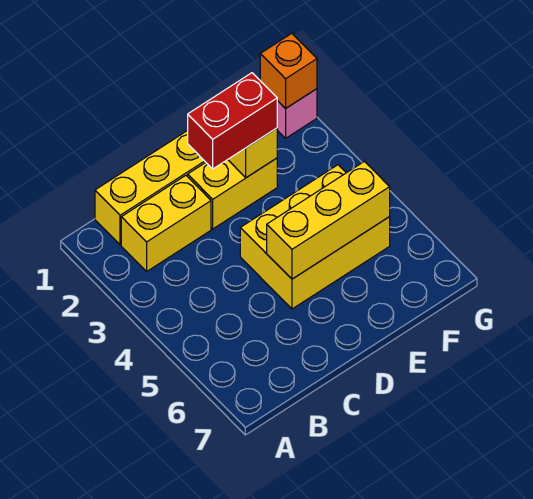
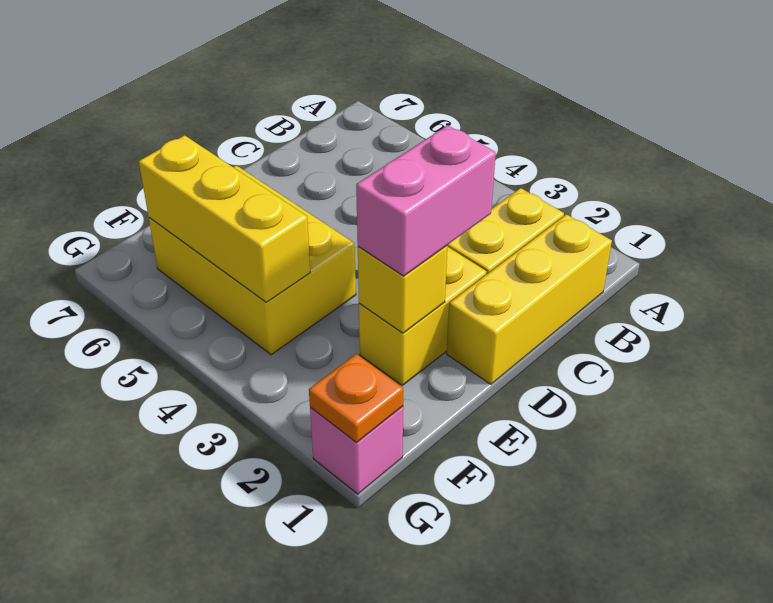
red 1x2 brick [188,73,277,169] -> pink 1x2 brick [356,125,496,276]
yellow 2x3 brick [240,165,390,309] -> yellow 2x3 brick turned to [149,166,356,355]
yellow 1x3 brick [267,161,390,279] -> yellow 1x3 brick turned to [139,135,310,302]
orange 1x1 brick [260,33,317,109] -> orange 1x1 plate [309,354,403,442]

